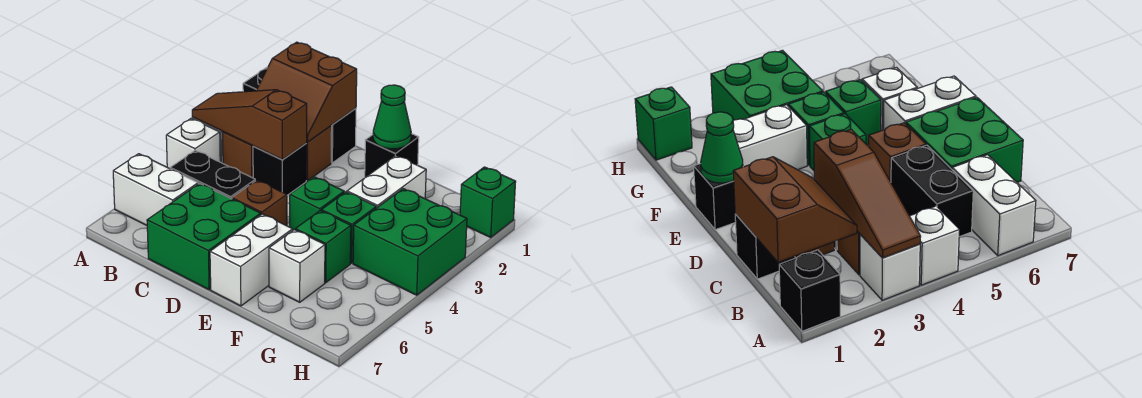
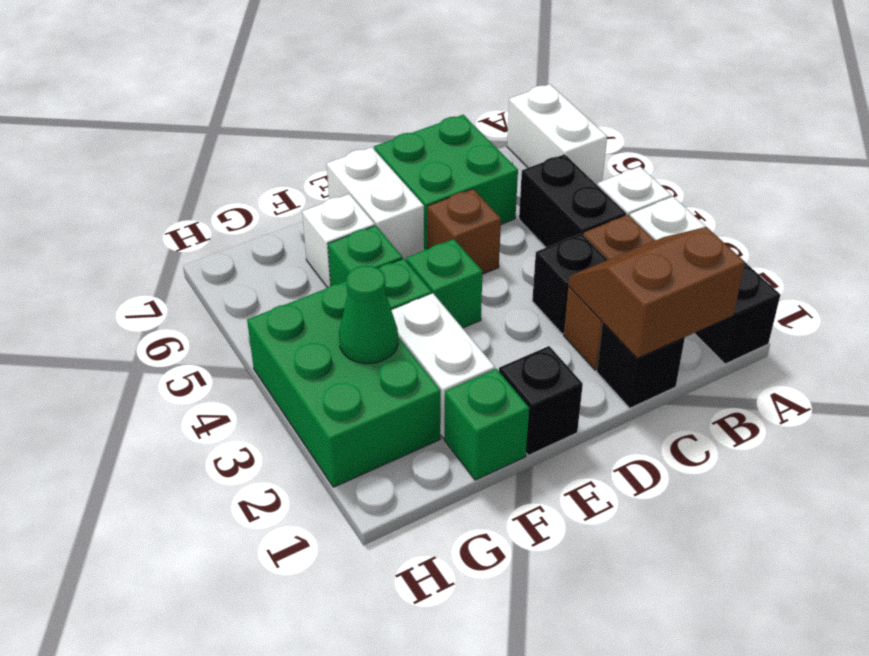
brown 1x3 slope [192,90,307,160] -> none
white 1x2 brick [113,154,198,225] -> white 1x2 brick turned to [507,84,607,185]
black 1x2 brick [170,150,255,199] -> black 1x2 brick turned to [519,154,626,247]
green 1x1 cone [373,85,411,149] -> green 1x1 cone moved to [339,266,398,364]
green 2x2 brick [353,189,467,295] -> green 2x3 brick [247,281,441,487]
green 1x1 brick [460,167,516,237] -> green 1x1 brick moved to [444,369,529,480]

